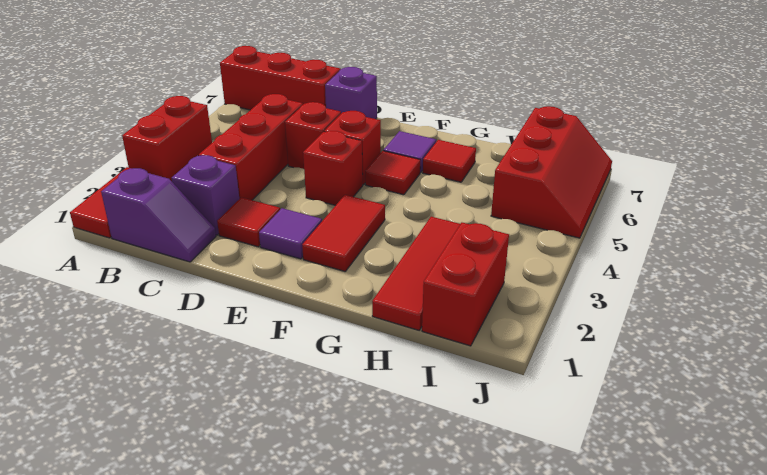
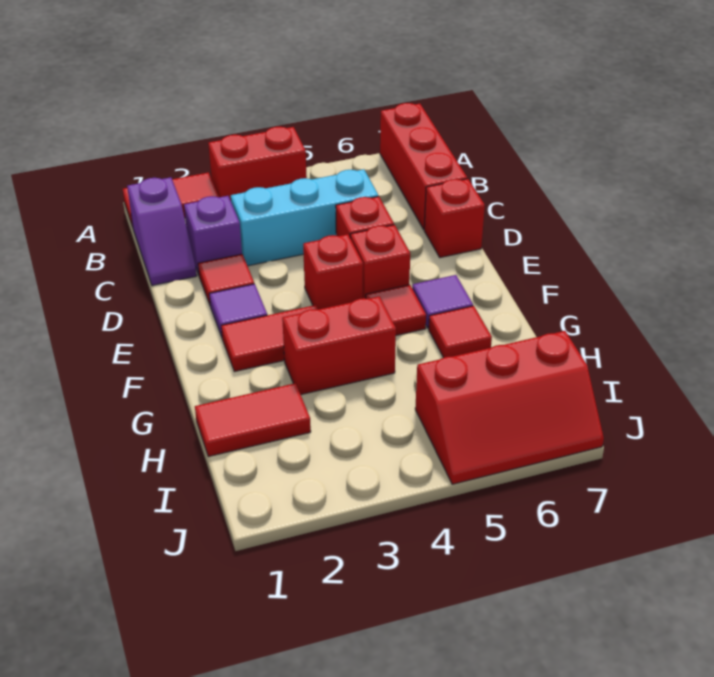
red 1x3 brick [199,94,303,200] -> cyan 1x3 brick [231,169,378,266]
purple 1x1 brick [325,67,377,119] -> red 1x1 brick [424,179,485,258]
red 1x3 tile [372,217,460,330] -> red 1x2 tile [195,383,311,457]
red 1x2 brick [422,223,509,346] -> red 1x2 brick moved to [282,296,396,395]

